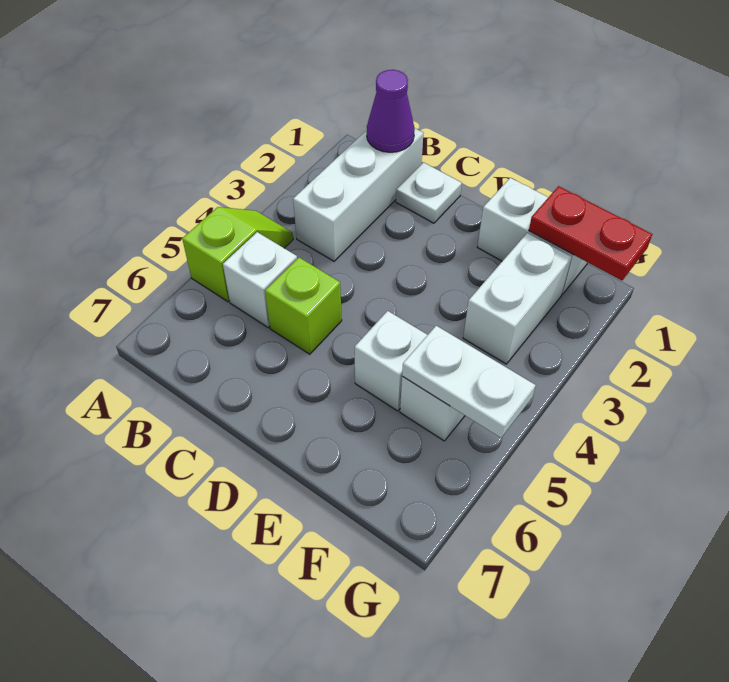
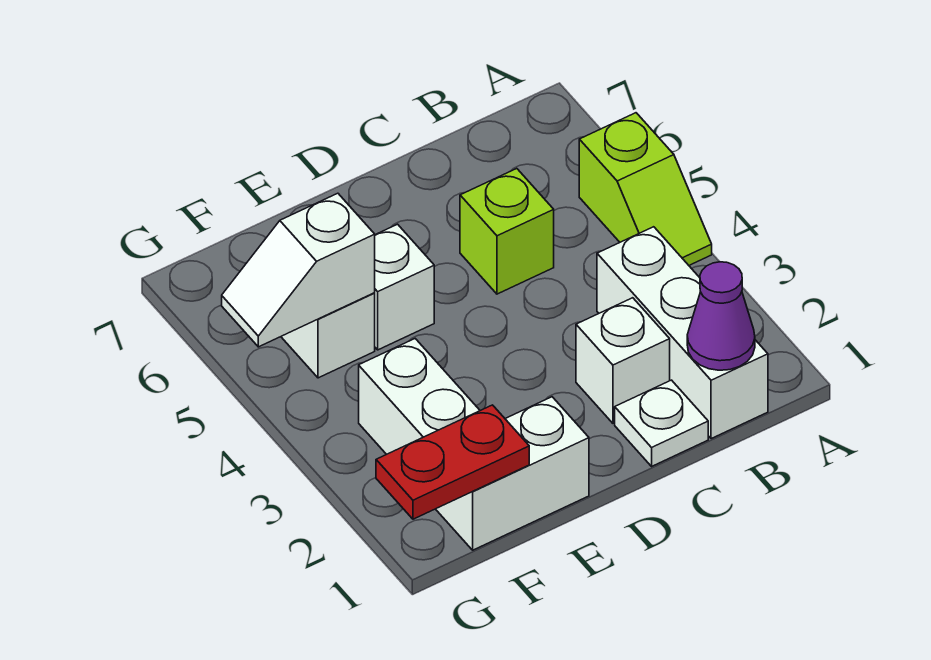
white 1x1 brick [223,232,297,327] -> white 1x1 brick moved to [576,298,670,423]
white 1x2 plate [402,326,536,438] -> white 1x2 slope [222,193,375,347]

